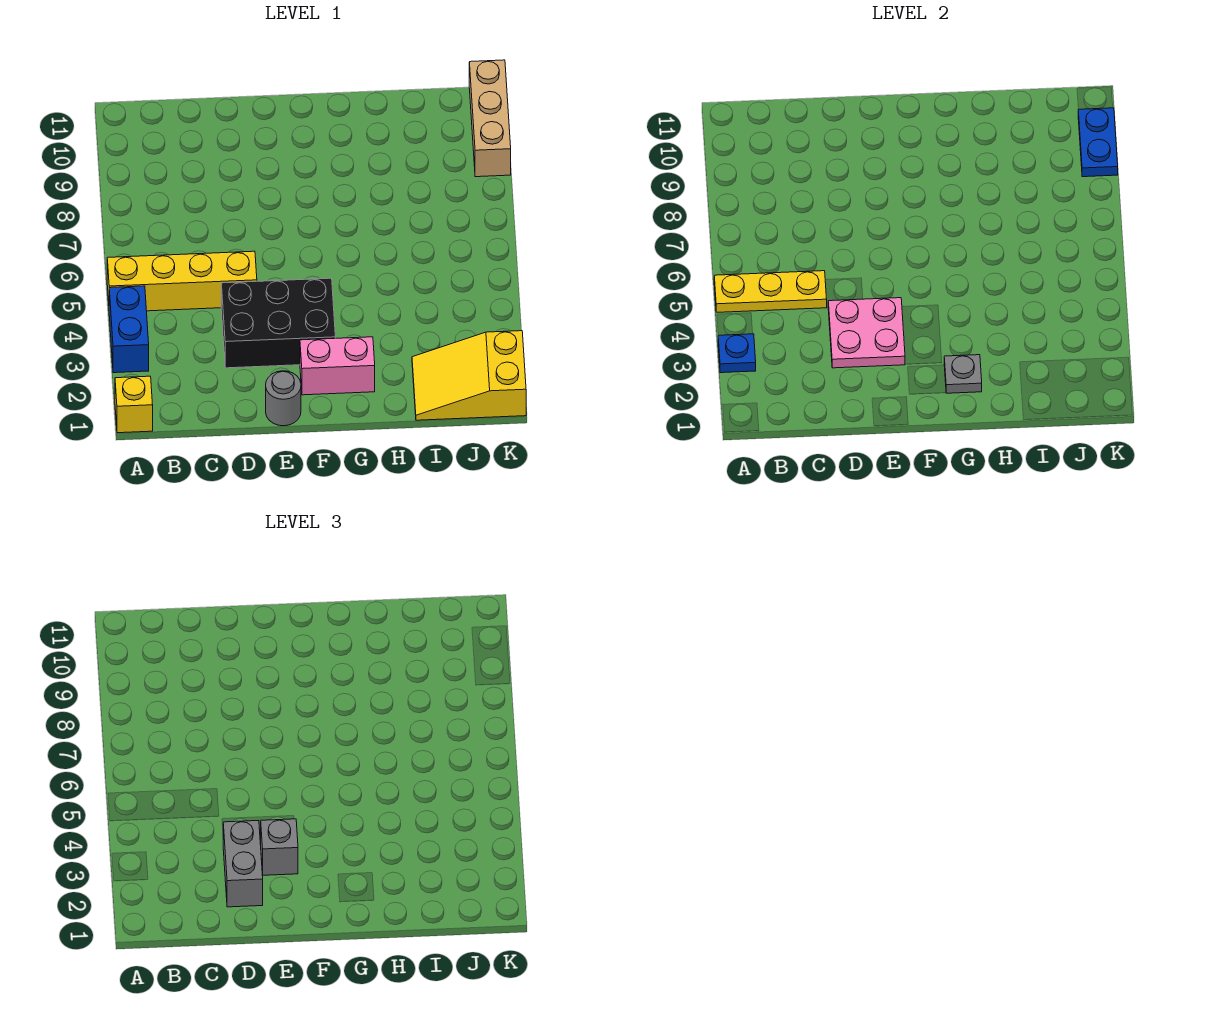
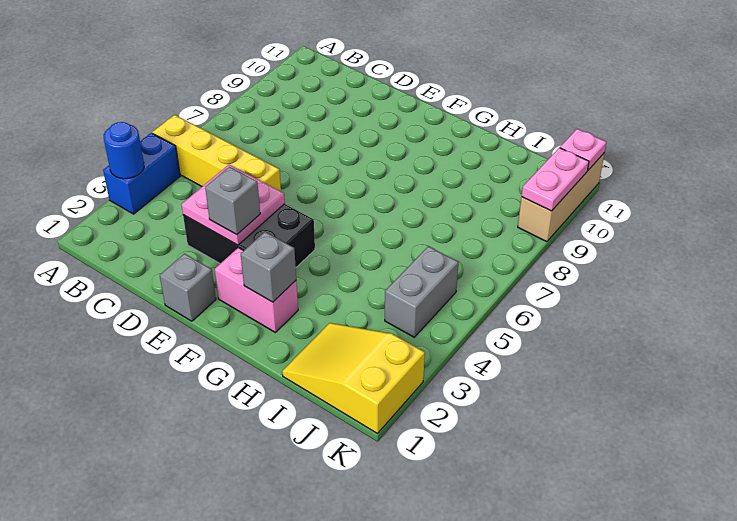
yellow 1x1 brick [115,376,153,433] -> none
blue 1x1 plate [718,334,756,373] -> blue 1x1 round brick [104,122,144,179]
yellow 1x3 plate [714,271,827,312] -> none
grey 1x2 brick [223,821,263,907] -> grey 1x2 brick moved to [385,246,458,337]
grey 1x1 round brick [266,371,301,426] -> grey 1x1 brick [160,254,216,321]
grey 1x1 plate [944,355,982,393] -> grey 1x1 brick [241,232,296,302]
blue 1x2 plate [1078,108,1118,177] -> pink 1x2 plate [522,148,589,211]
none -> pink 1x1 plate [560,129,607,170]

